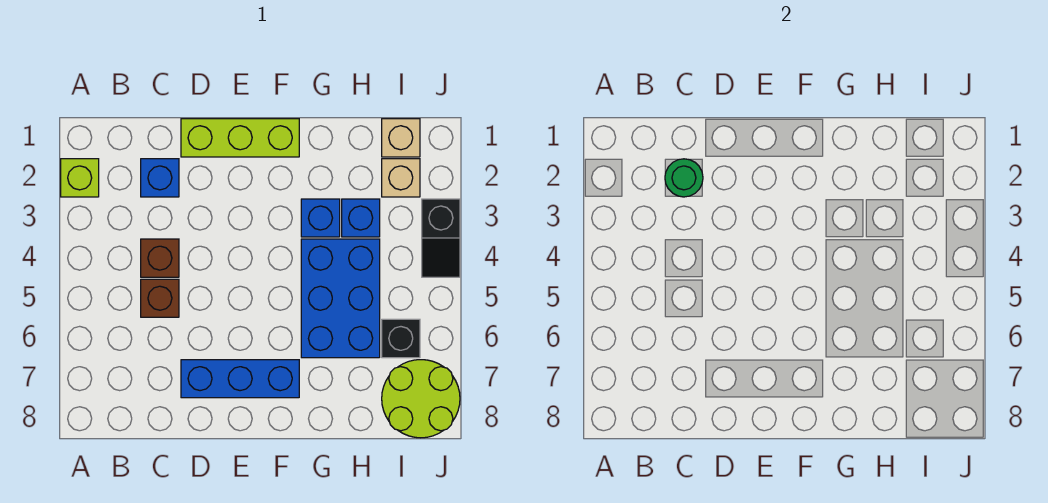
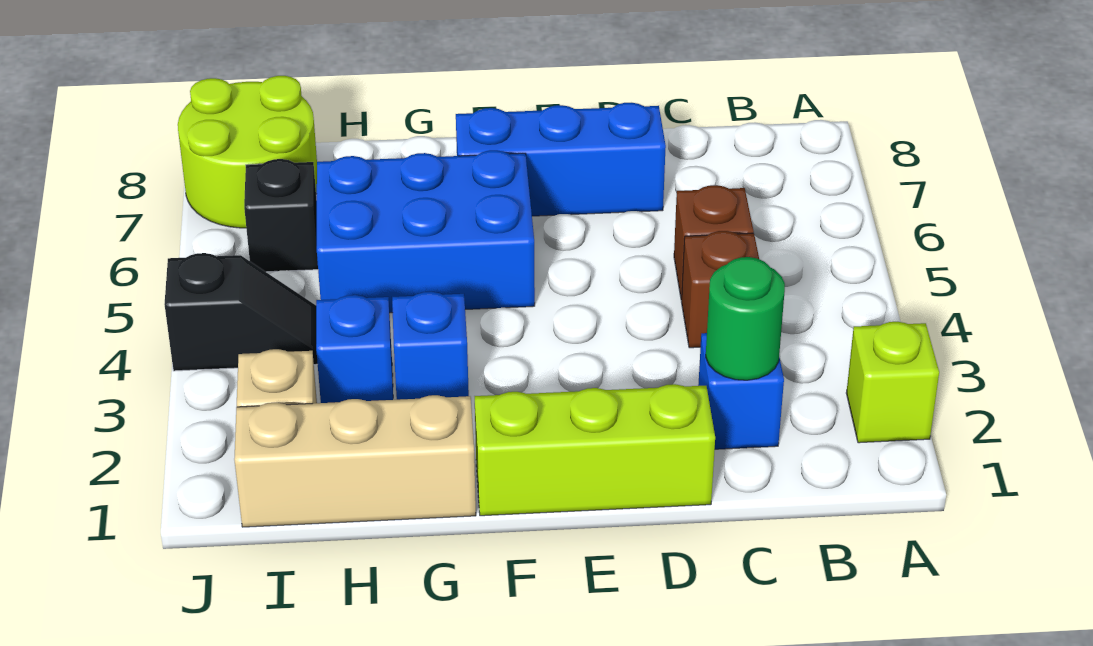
blue 2x3 brick [301,239,380,358] -> blue 2x3 brick turned to [317,150,535,313]
tan 1x1 brick [382,119,420,157] -> tan 1x3 brick [234,395,476,527]
black 1x2 slope [422,199,460,277] -> black 1x2 slope turned to [165,253,318,371]

